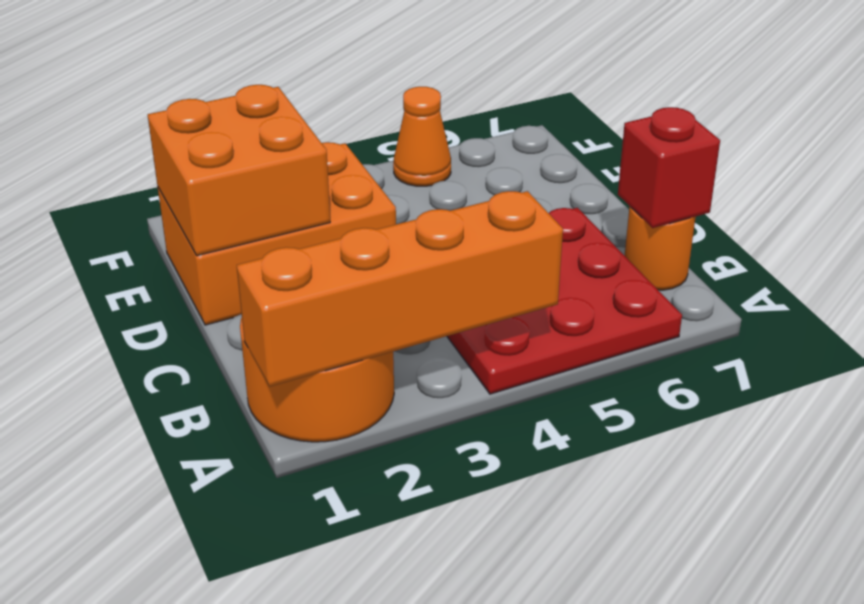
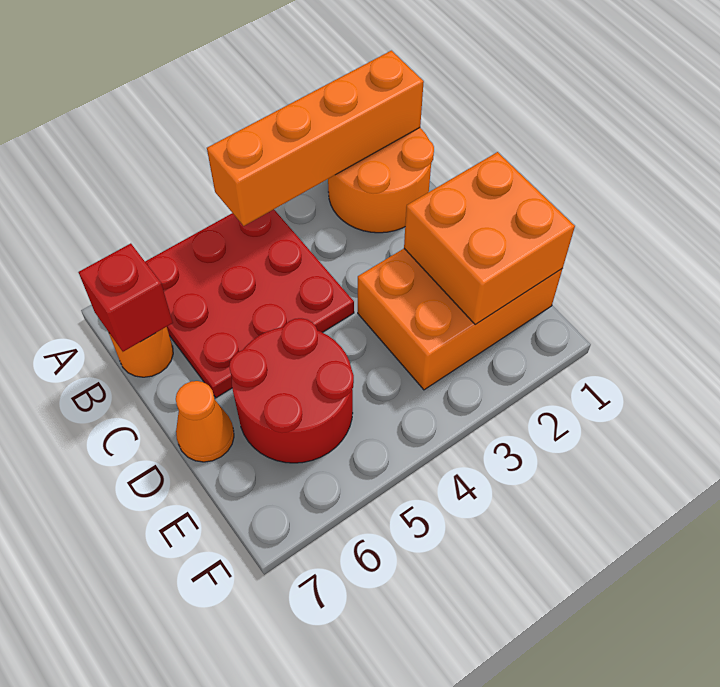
none -> red 2x2 round brick [229,318,354,463]
orange 1x1 cone [393,87,451,186] -> orange 1x1 cone moved to [176,381,234,462]

